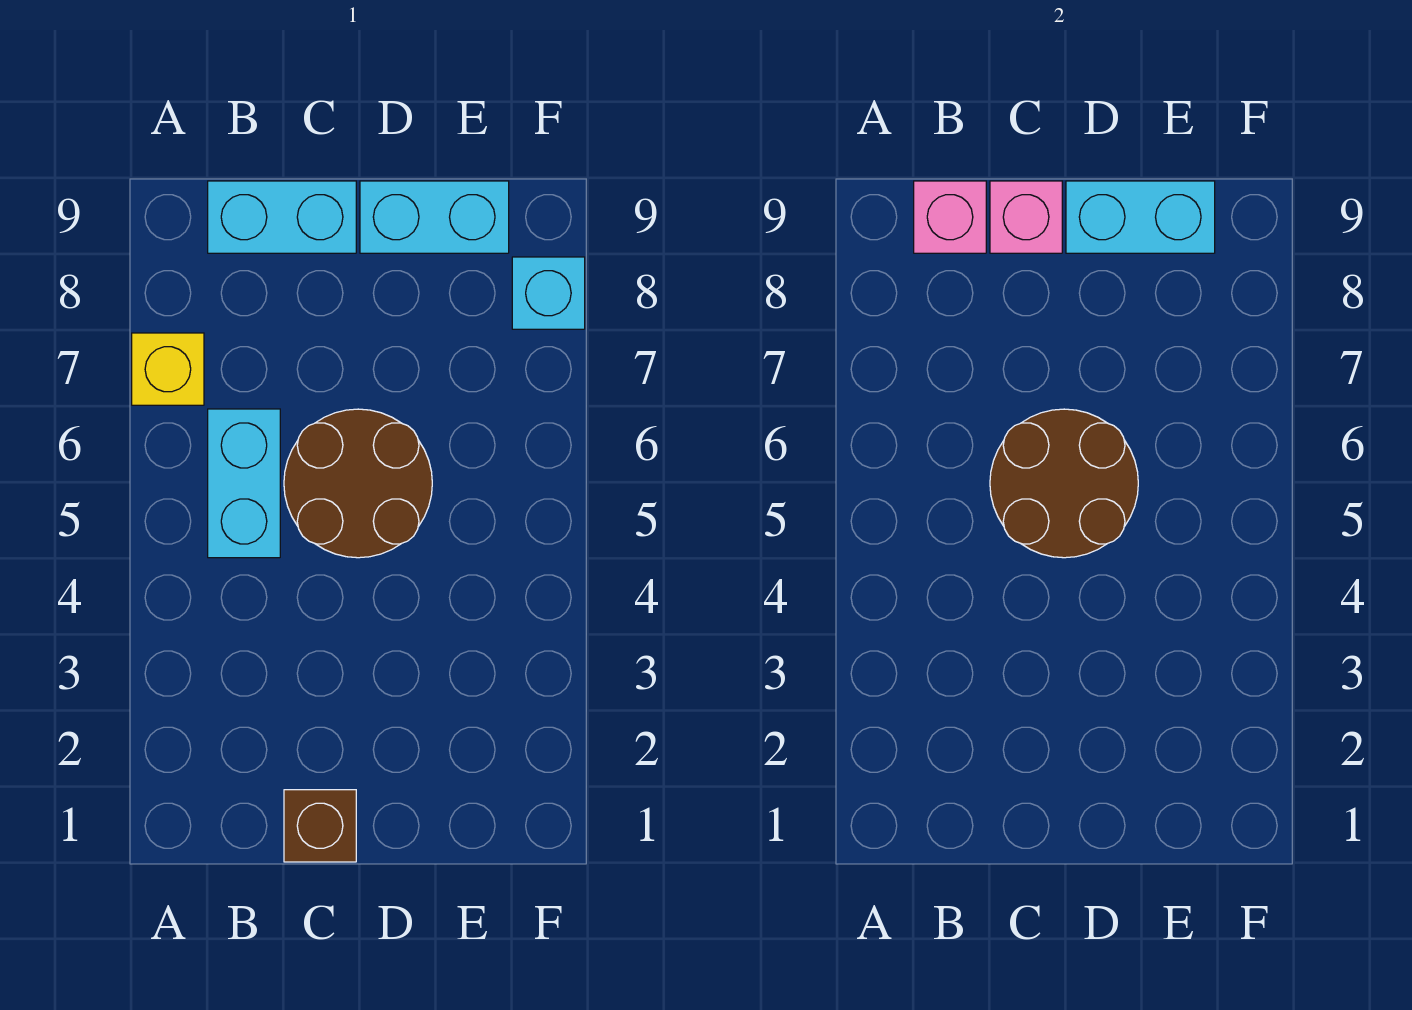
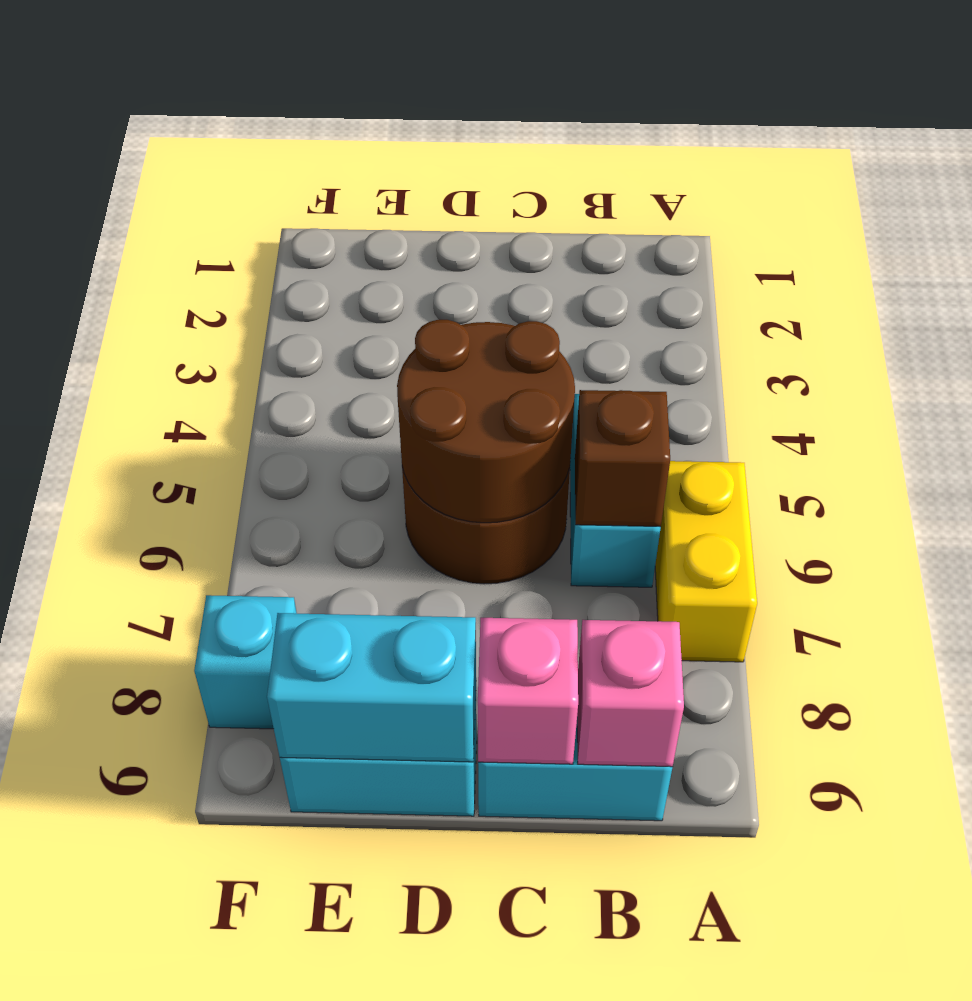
yellow 1x1 brick [132,333,204,405] -> yellow 1x2 brick [655,461,757,662]
brown 1x1 brick [284,790,356,862] -> brown 1x1 brick moved to [575,390,670,527]

